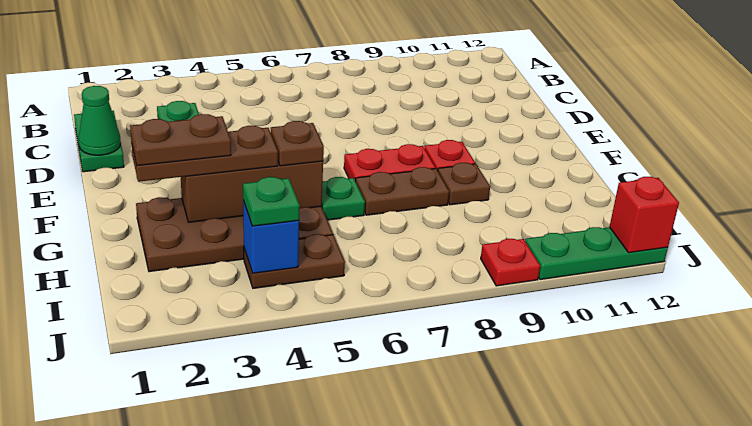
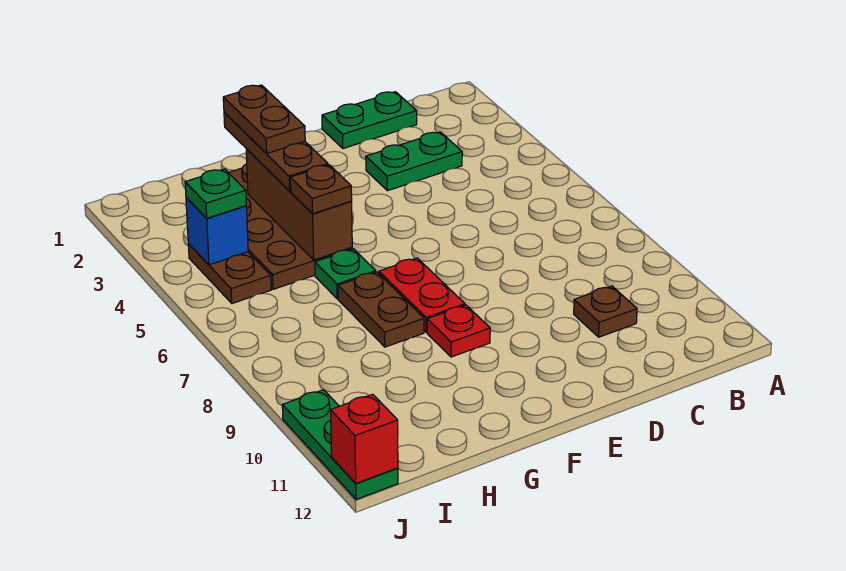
green 1x1 cone [78,86,121,155] -> none
brown 1x1 plate [438,163,490,205] -> brown 1x1 plate moved to [574,286,637,337]
red 1x1 plate [481,239,540,286] -> none

